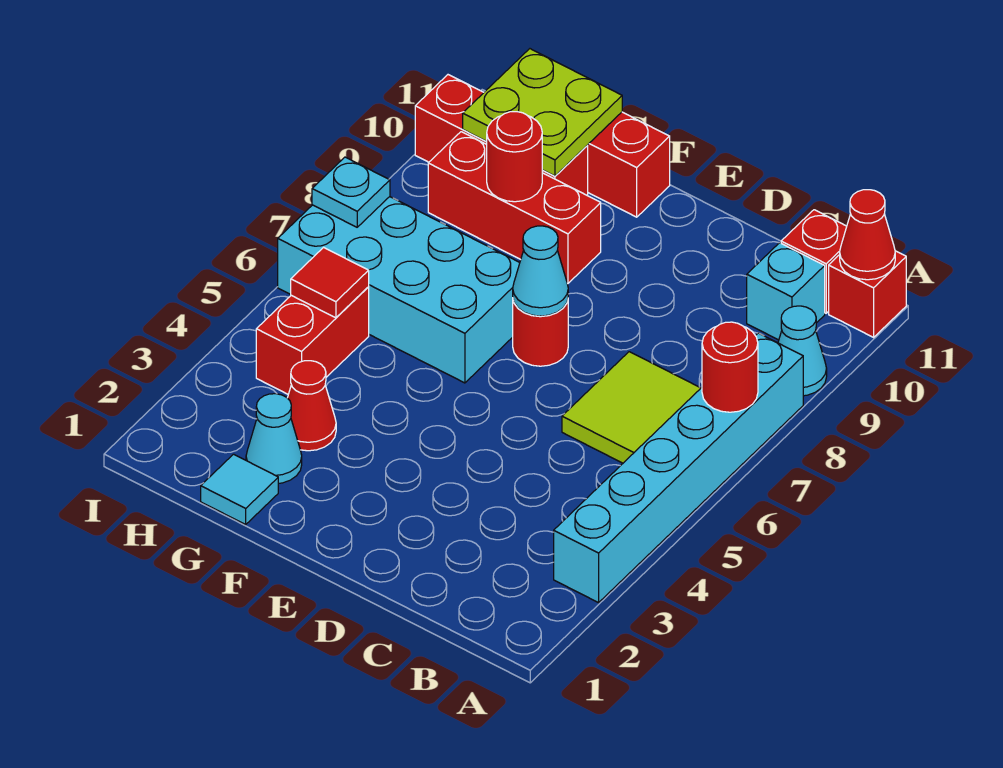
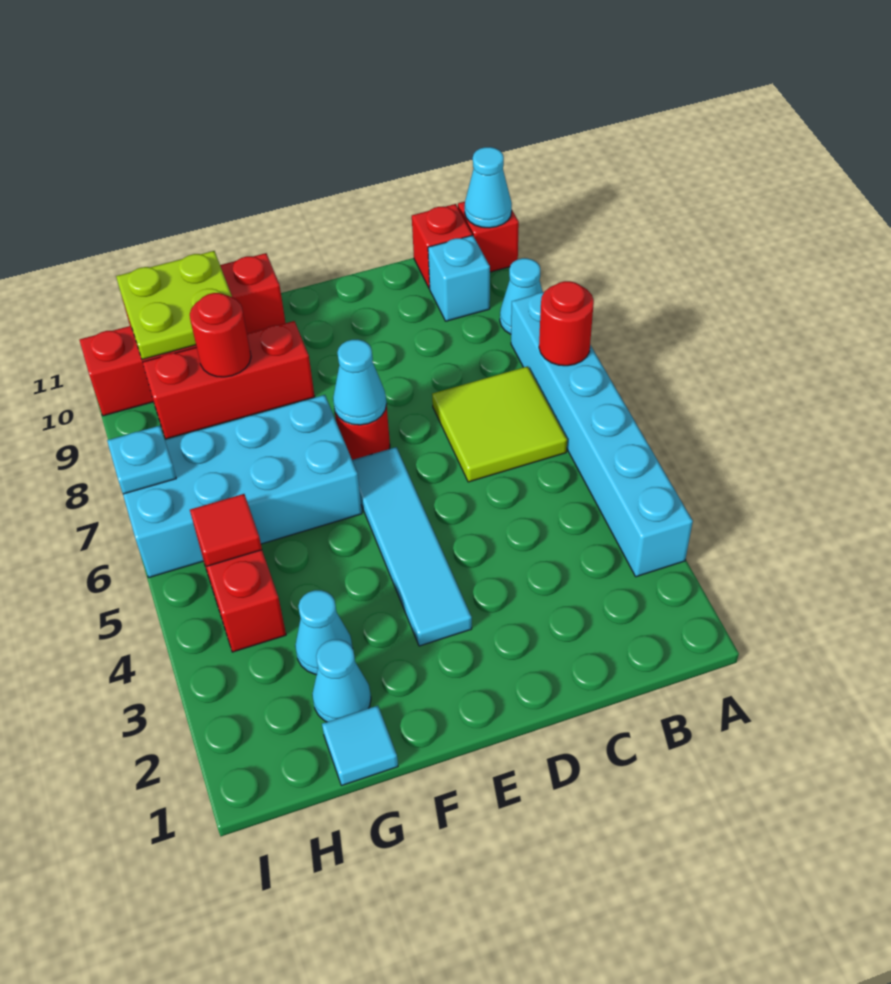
red 1x1 cone [840,190,895,280] -> cyan 1x1 cone [465,147,512,228]
none -> cyan 1x4 tile [352,447,472,646]
red 1x1 cone [288,361,336,451] -> cyan 1x1 cone [295,590,353,675]

